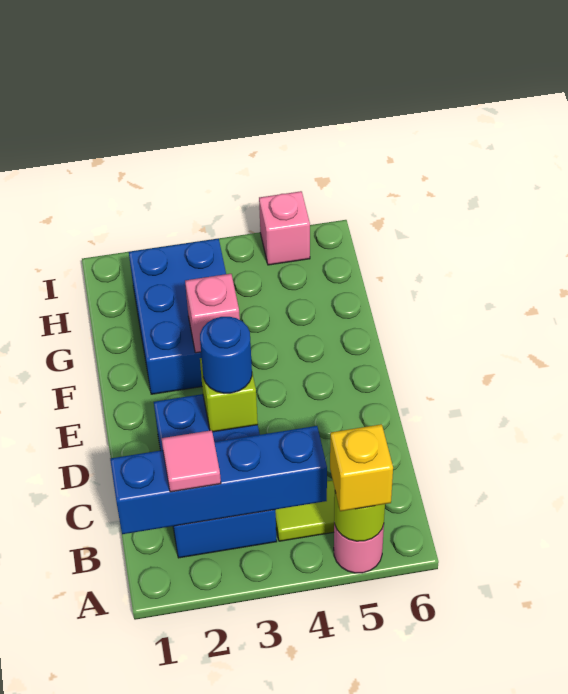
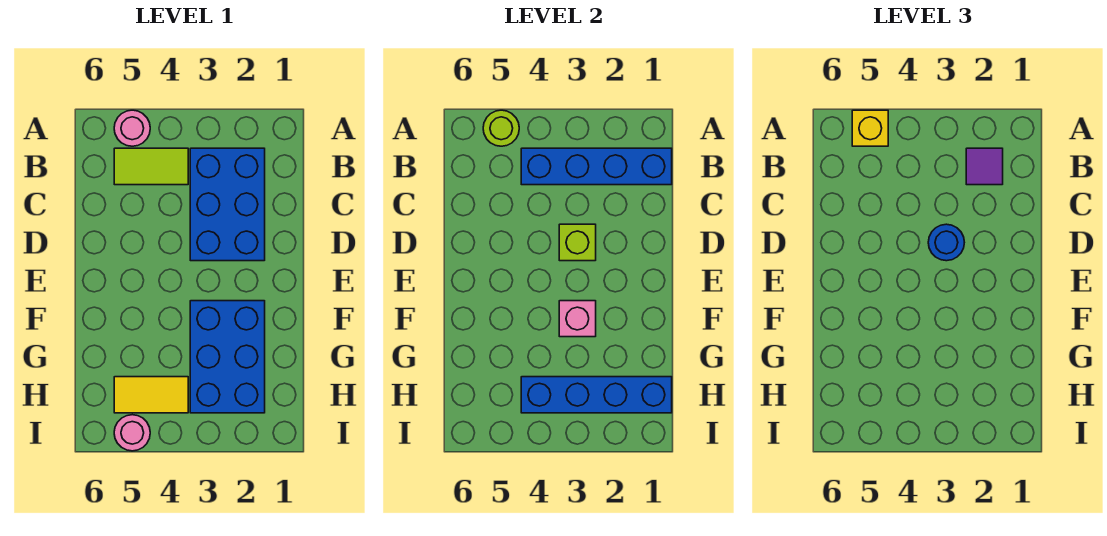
pink 1x1 tile [162,430,221,492] -> purple 1x1 tile [966,148,1003,185]
none -> blue 1x4 brick [521,377,672,413]
none -> yellow 1x2 tile [114,377,188,413]
pink 1x1 brick [259,191,310,265] -> pink 1x1 round brick [114,415,150,451]

